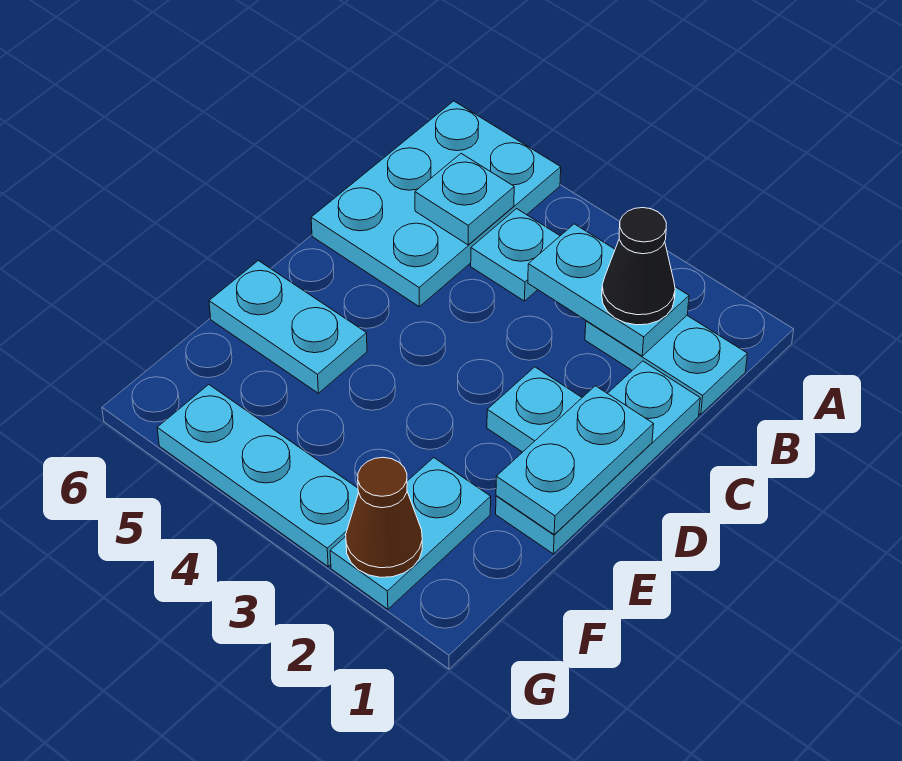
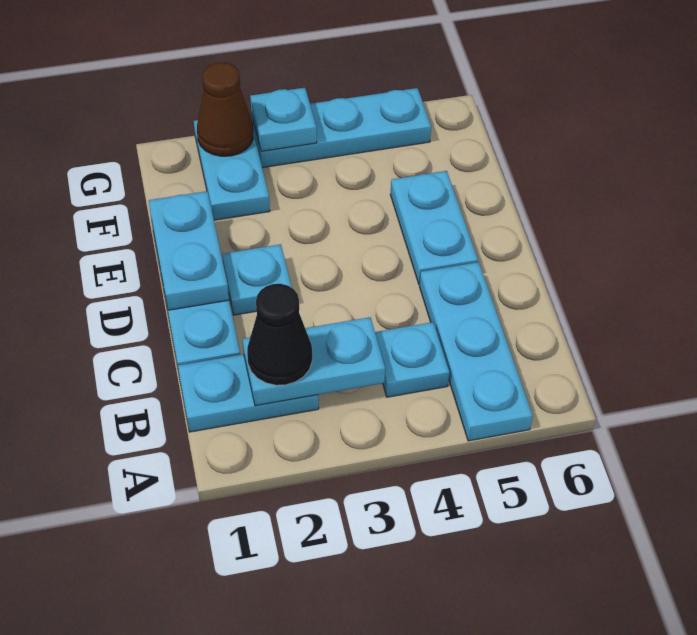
cyan 2x3 plate [311,101,561,307] -> cyan 1x3 plate [419,262,533,441]
cyan 1x1 plate [415,154,514,245] -> cyan 1x1 plate moved to [250,88,317,151]
cyan 1x2 plate [209,261,367,393] -> cyan 1x2 plate turned to [390,171,478,284]

